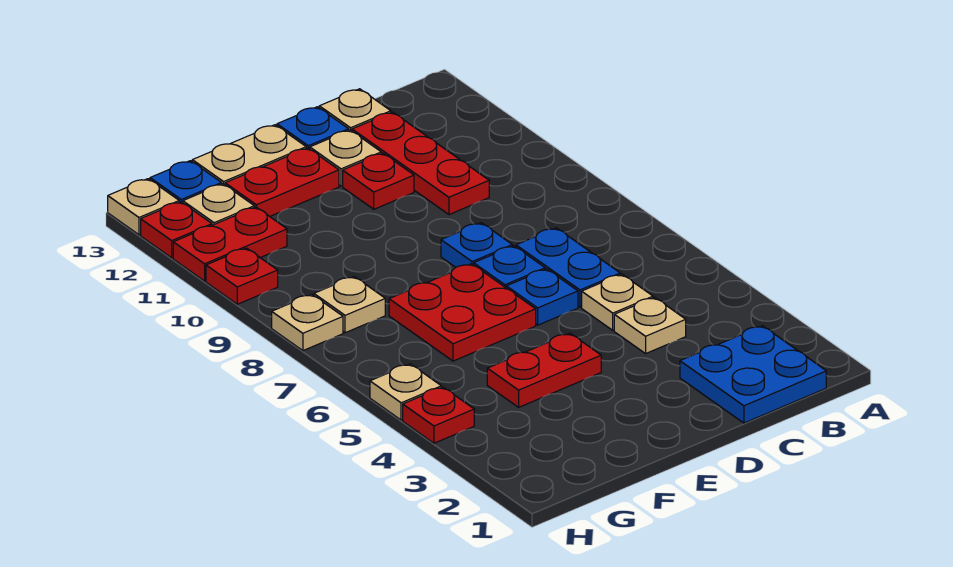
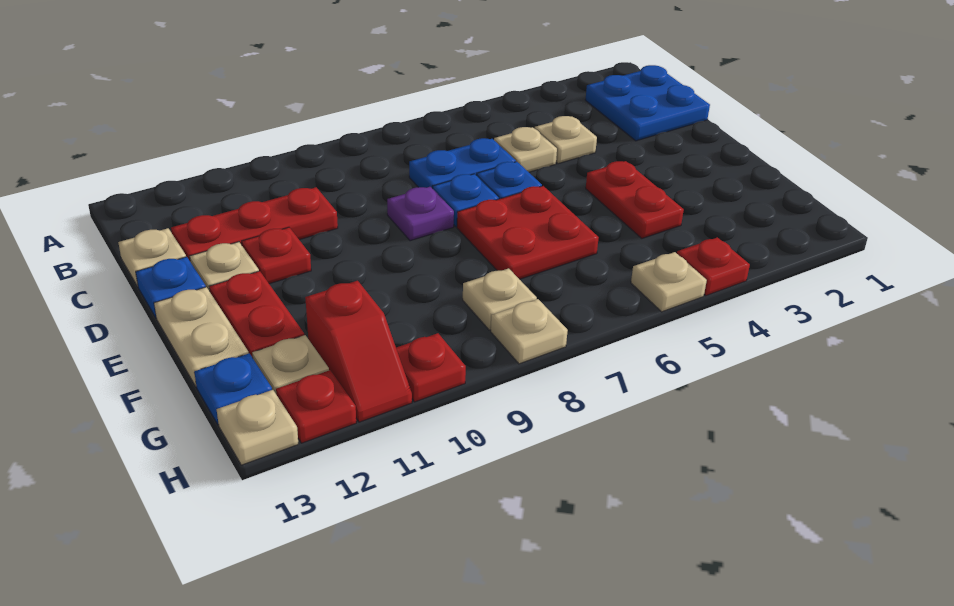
blue 1x1 plate [441,223,512,267] -> purple 1x1 plate [387,187,454,241]
red 1x2 plate [173,207,287,281] -> red 1x2 slope [305,281,412,422]

